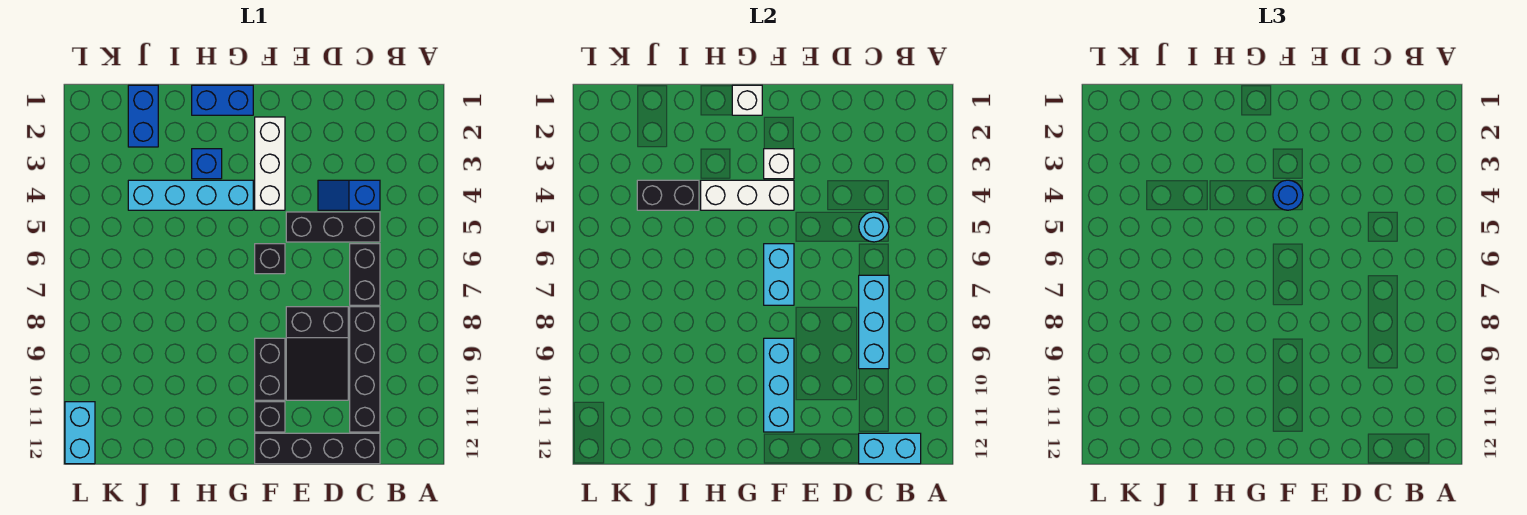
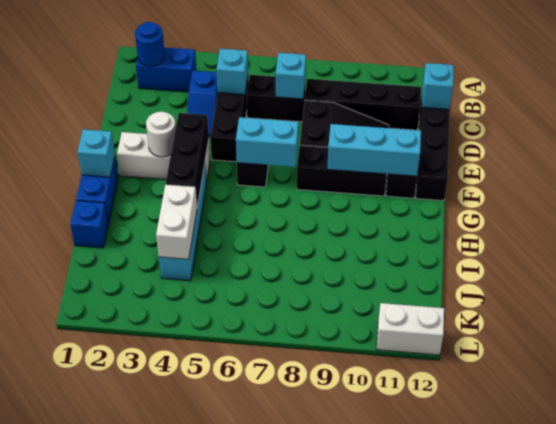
cyan 1x2 brick [859,433,921,464] -> cyan 1x1 brick [422,63,454,109]
cyan 1x1 round brick [859,212,889,242] -> cyan 1x1 brick [216,49,248,95]
cyan 1x3 brick [859,275,889,369] -> cyan 1x1 brick [276,53,306,99]
white 1x1 brick [764,149,794,179] -> white 1x1 round brick [146,112,176,157]
white 1x3 brick [701,180,794,210] -> black 1x3 brick [166,113,209,207]
blue 1x1 round brick [1273,180,1303,210] -> blue 1x1 round brick moved to [135,22,165,66]
black 1x2 brick [255,338,285,400] -> black 1x3 brick [297,145,387,196]
white 1x1 brick [732,85,762,115] -> cyan 1x1 brick [77,129,115,177]
blue 1x1 brick [192,149,222,179] -> blue 1x1 brick moved to [70,201,108,248]
black 1x2 brick [637,180,699,210] -> white 1x2 brick [156,185,197,259]
blue 1x2 brick [128,85,158,147] -> blue 1x2 brick moved to [136,47,196,92]
cyan 1x2 brick [65,402,95,464] -> white 1x2 brick [376,303,444,355]

